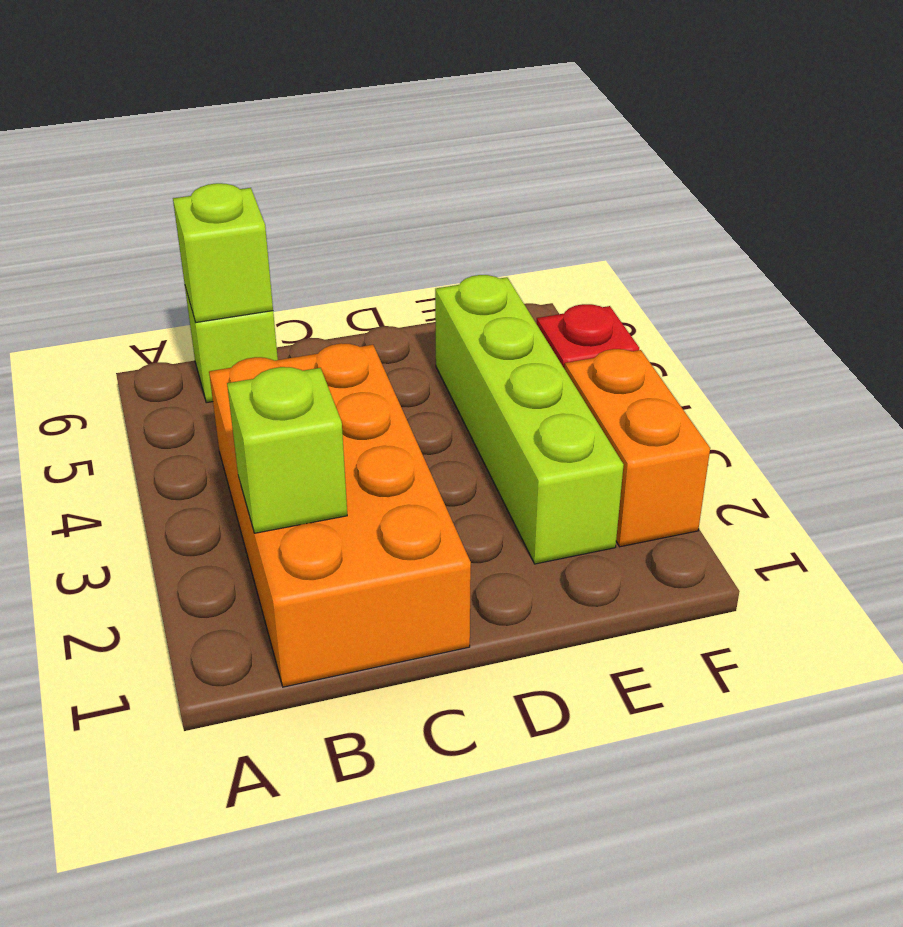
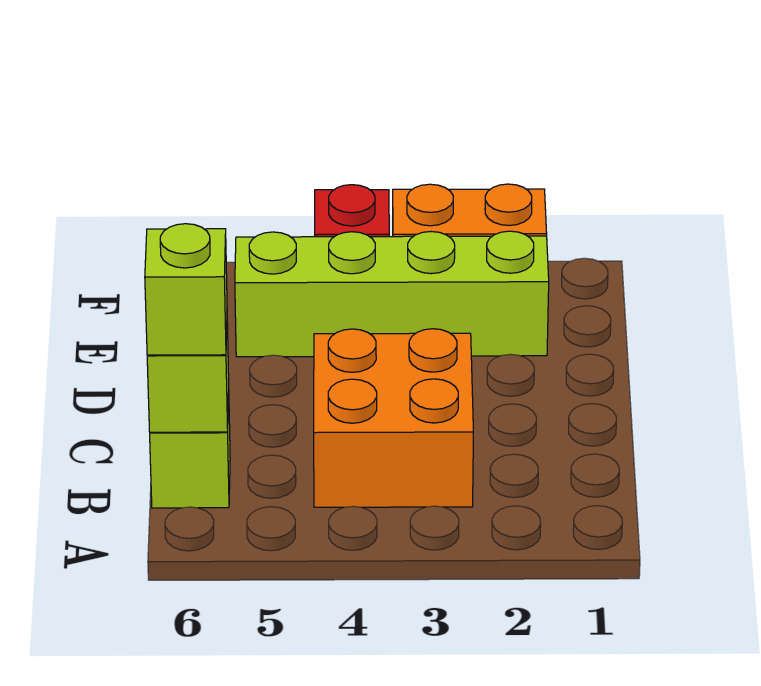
orange 2x4 brick [209,343,471,687] -> orange 2x2 brick [314,329,473,507]
lime 1x1 brick [227,367,347,533] -> lime 1x1 brick moved to [145,224,227,355]

